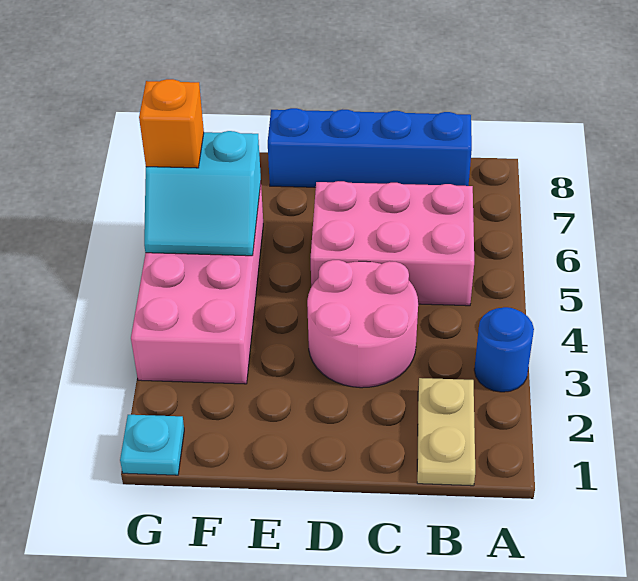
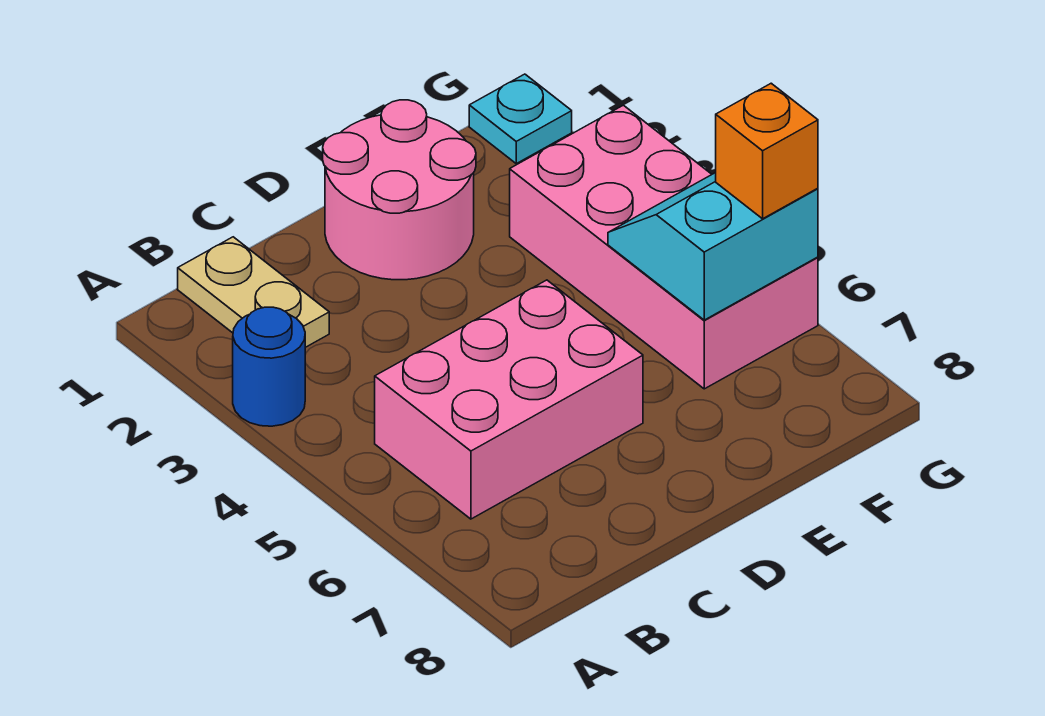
blue 1x4 brick [268,108,472,187] -> none
pink 2x2 round brick [307,260,418,388] -> pink 2x2 round brick moved to [323,100,476,280]

